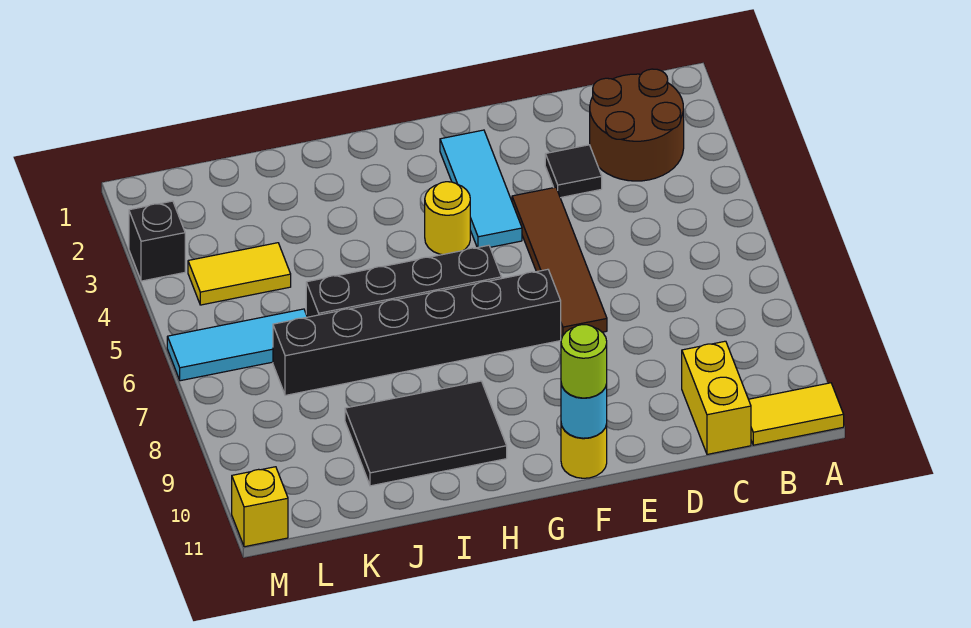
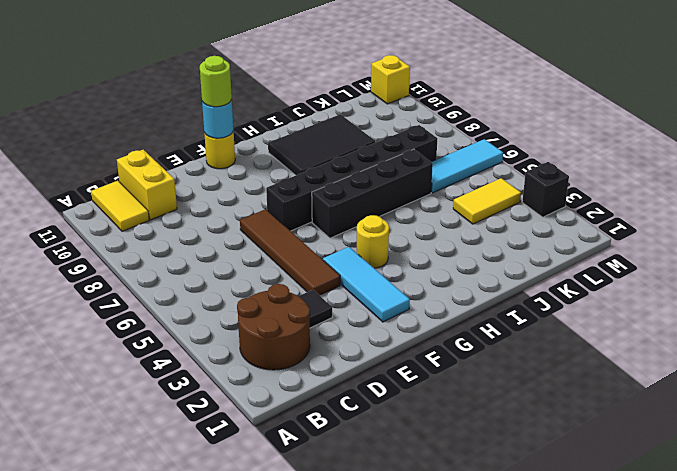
yellow 1x2 tile [749,383,844,445] -> yellow 1x2 tile turned to [91,181,149,231]

